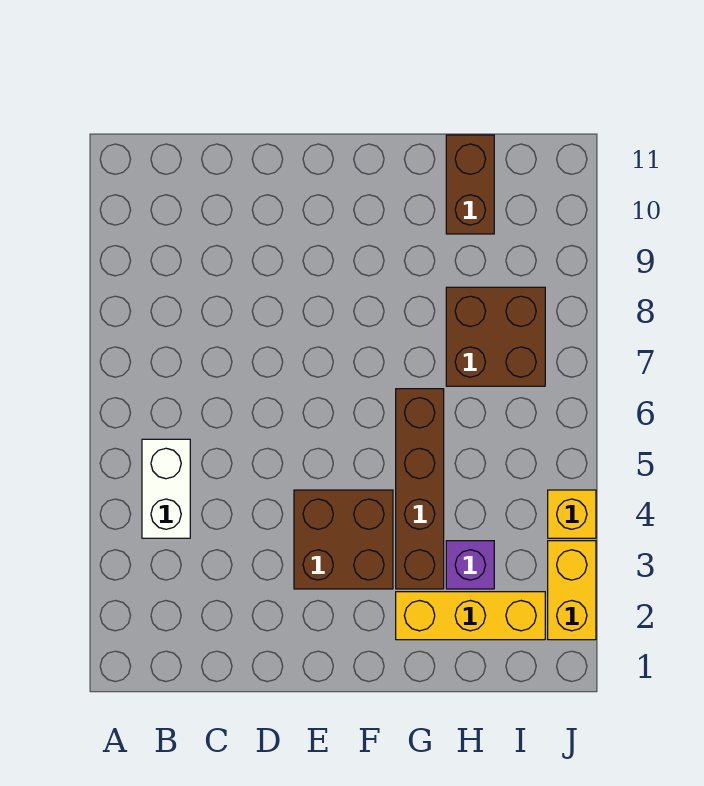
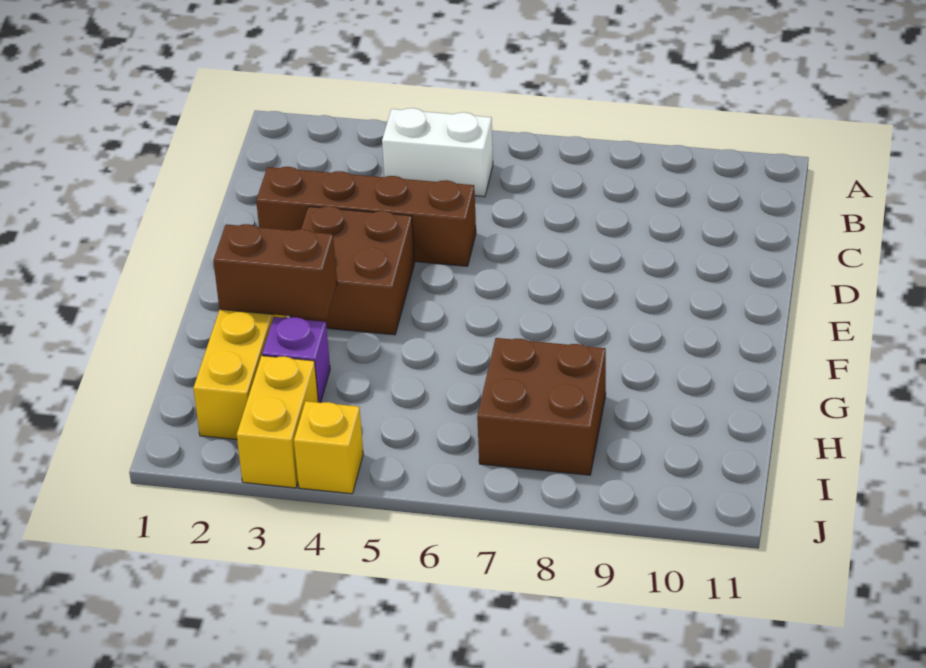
brown 1x4 brick [396,389,444,589] -> brown 1x4 brick moved to [256,167,476,266]
brown 1x2 brick [446,135,494,234] -> brown 1x2 brick moved to [213,224,337,319]
yellow 1x2 brick [548,541,596,640] -> yellow 1x2 brick turned to [237,356,318,488]

